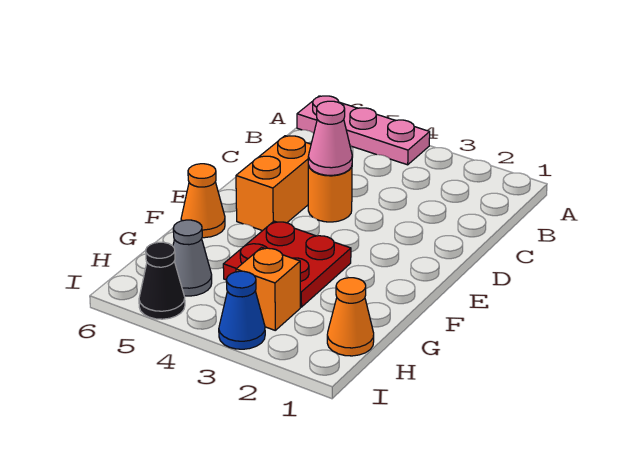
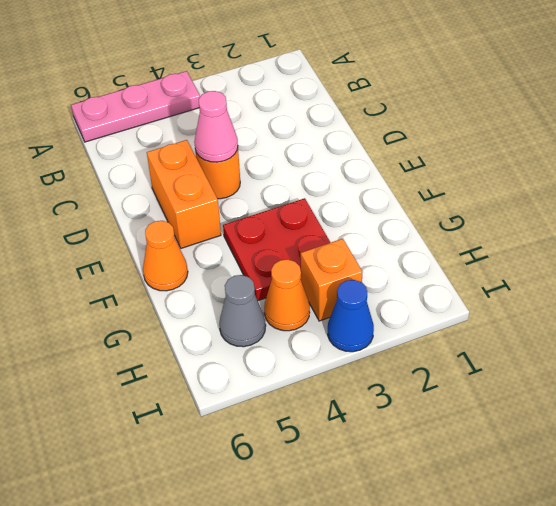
orange 1x1 cone [327,278,374,356] -> orange 1x1 cone moved to [264,259,310,331]
black 1x1 cone [139,242,185,319] -> none

